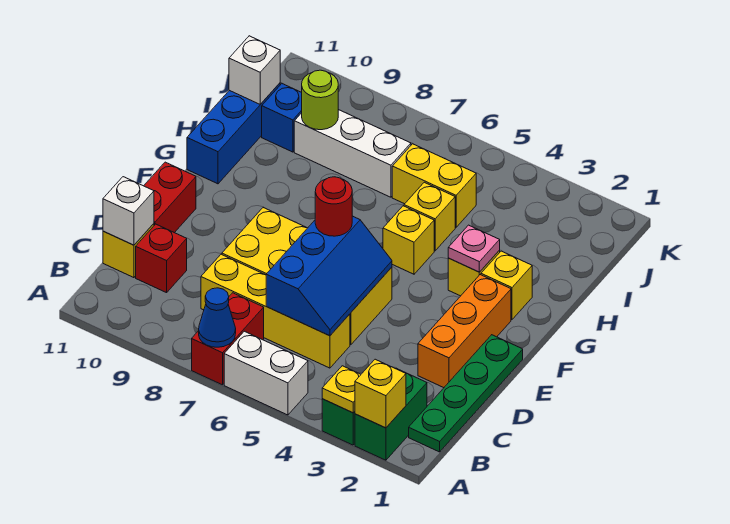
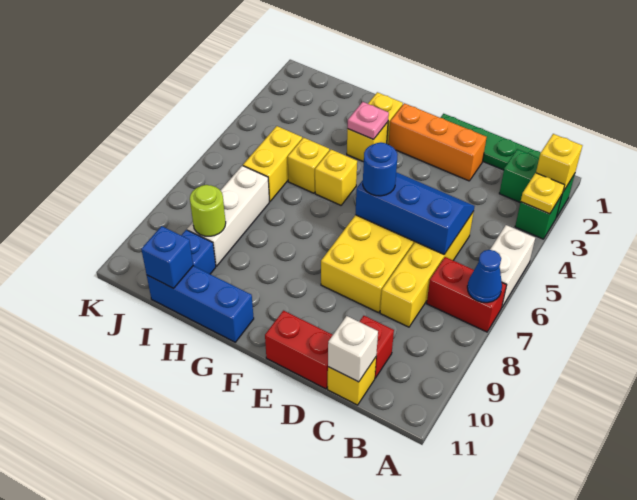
red 1x1 round brick [315,177,352,236] -> blue 1x1 round brick [363,142,398,196]
white 1x1 brick [229,36,280,104] -> blue 1x1 brick [141,226,193,288]

